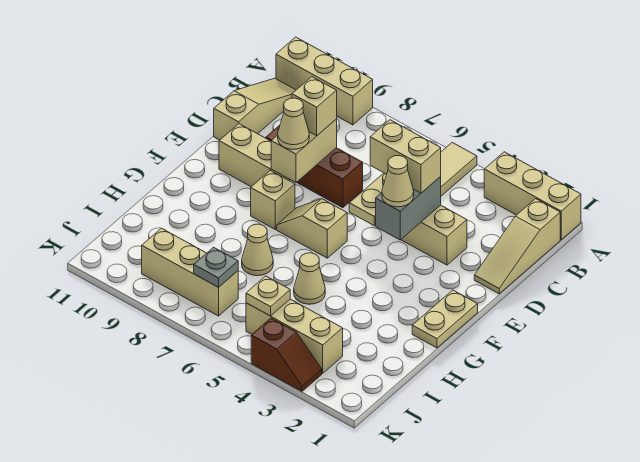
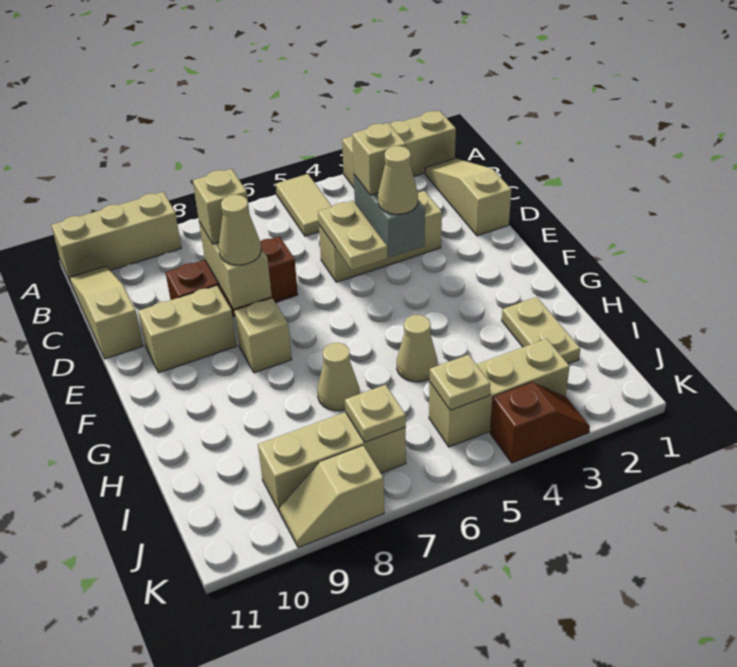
tan 1x3 slope [474,199,560,294] -> tan 1x3 slope turned to [425,158,511,236]
tan 1x2 brick [370,120,441,193] -> tan 1x1 brick [352,123,406,195]
tan 1x2 plate [412,290,478,348] -> tan 1x2 plate moved to [502,297,580,364]
tan 1x2 slope [277,199,347,258] -> tan 1x2 slope moved to [280,446,384,548]
grey 1x1 plate [194,247,238,287] -> tan 1x1 plate [345,385,406,442]

